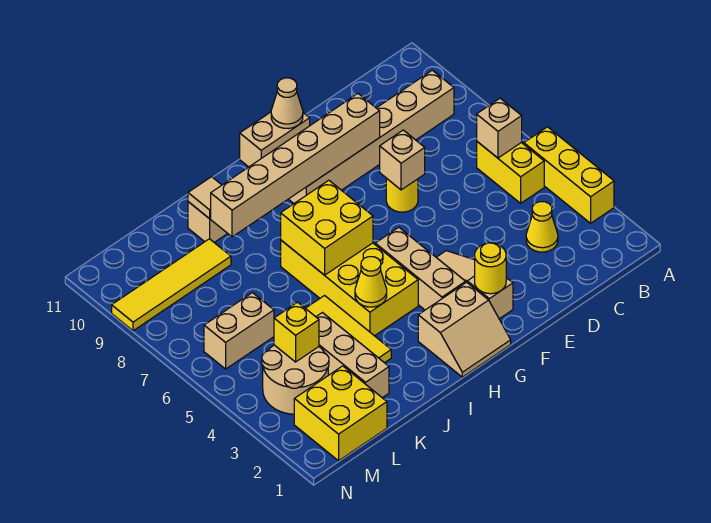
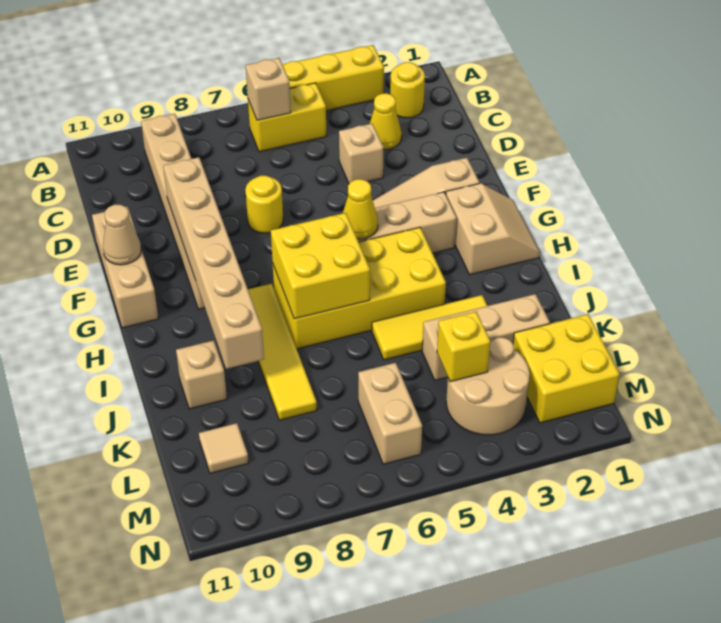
tan 1x1 brick [380,130,425,190] -> tan 1x1 brick moved to [339,124,383,184]
yellow 1x1 round brick [475,243,506,294] -> yellow 1x1 round brick moved to [390,62,425,118]
tan 1x2 brick [240,112,310,167] -> tan 1x3 brick [92,207,158,328]
yellow 1x1 cone [355,257,387,307] -> yellow 1x1 cone moved to [343,179,378,239]
tan 1x1 tile [188,177,221,219] -> tan 1x1 tile moved to [199,423,248,473]
yellow 1x4 tile [112,239,231,331] -> yellow 1x4 tile moved to [248,284,317,420]

